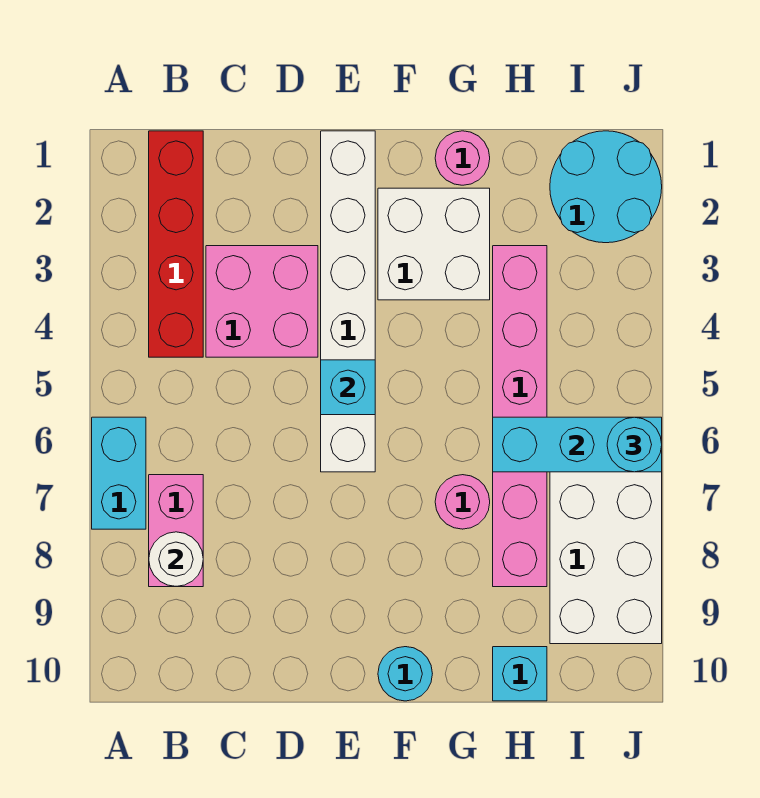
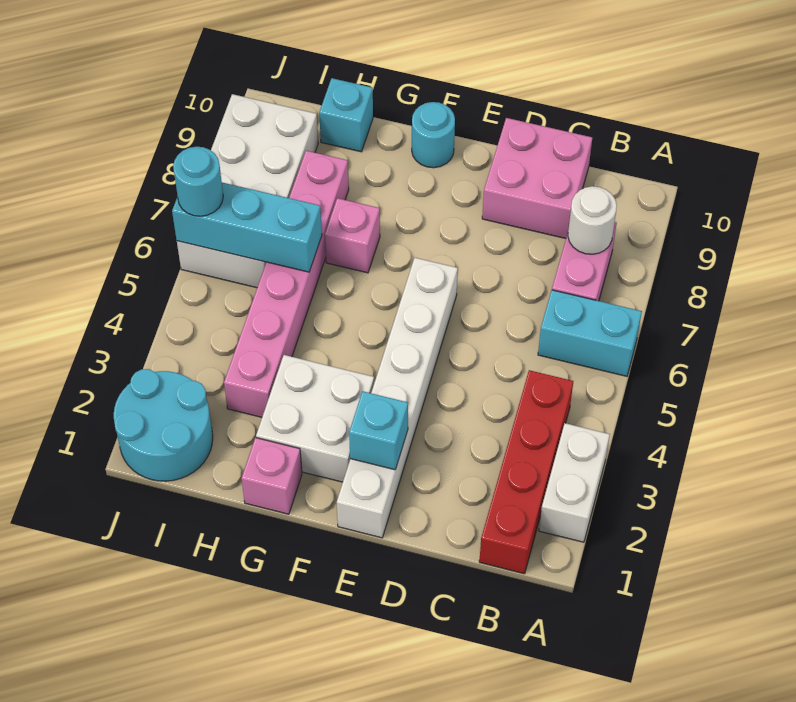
none -> white 1x2 brick [539,423,610,542]
cyan 1x2 brick [92,417,146,529] -> cyan 1x2 brick turned to [538,290,642,376]
pink 2x2 brick [206,246,318,357] -> pink 2x2 brick moved to [482,118,592,238]
cyan 1x1 brick [321,360,375,415] -> cyan 1x1 brick moved to [349,391,408,470]
pink 1x1 round brick [435,131,490,185] -> pink 1x1 brick [241,438,302,514]
pink 1x1 round brick [435,475,490,529] -> pink 1x1 brick [325,198,380,273]

